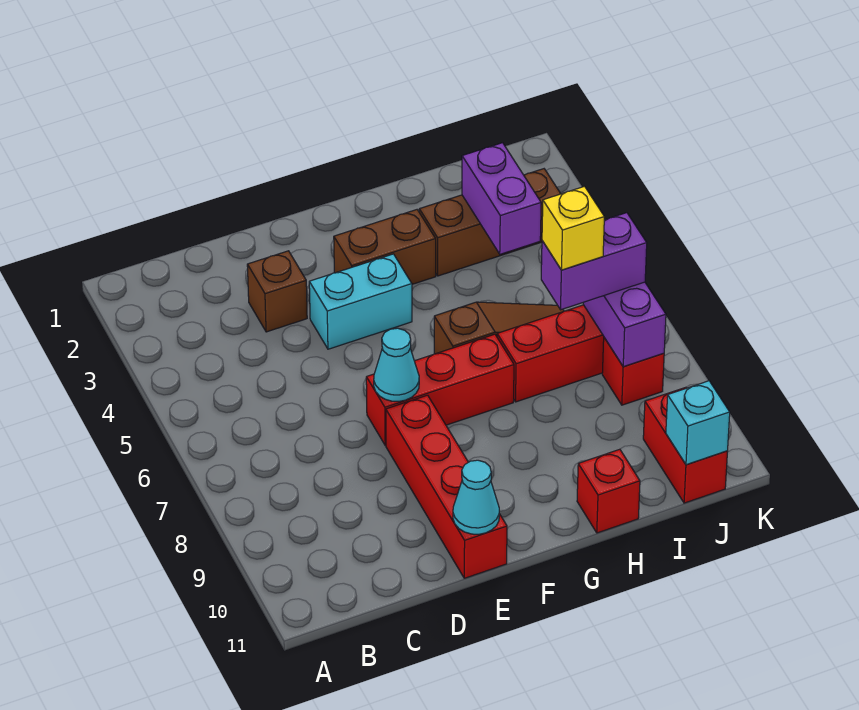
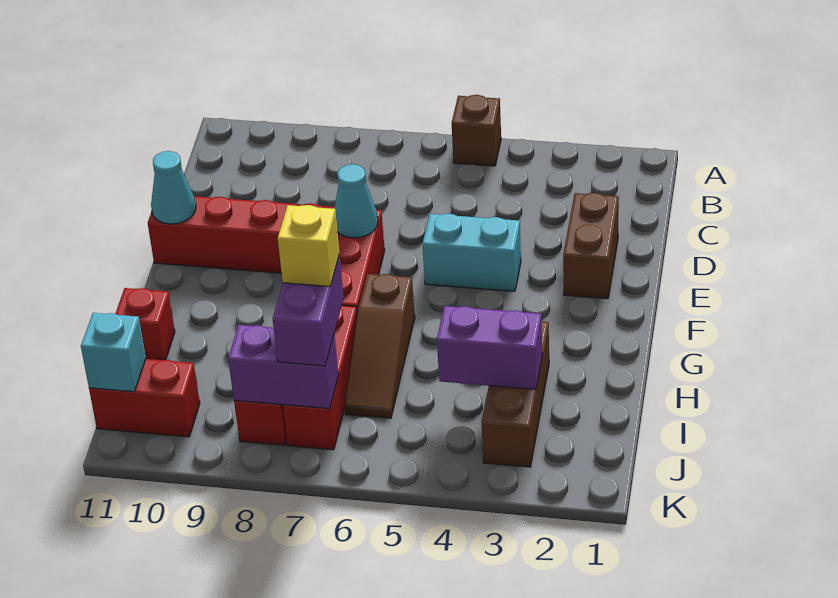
brown 1x1 brick [247,251,307,332] -> brown 1x1 brick moved to [452,95,501,166]
cyan 1x2 brick [309,254,412,349] -> cyan 1x2 brick turned to [422,214,521,291]
brown 1x2 brick [334,210,436,284] -> brown 1x2 brick moved to [563,193,619,299]

